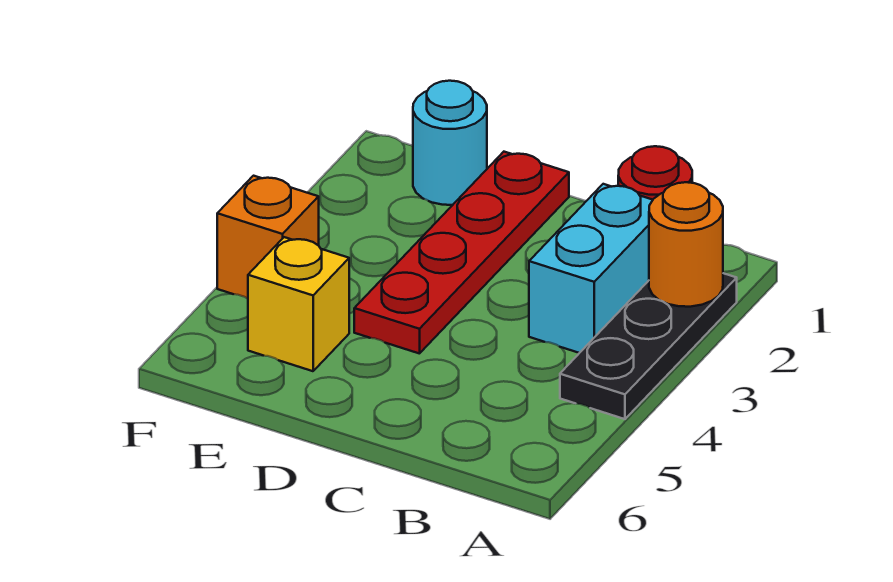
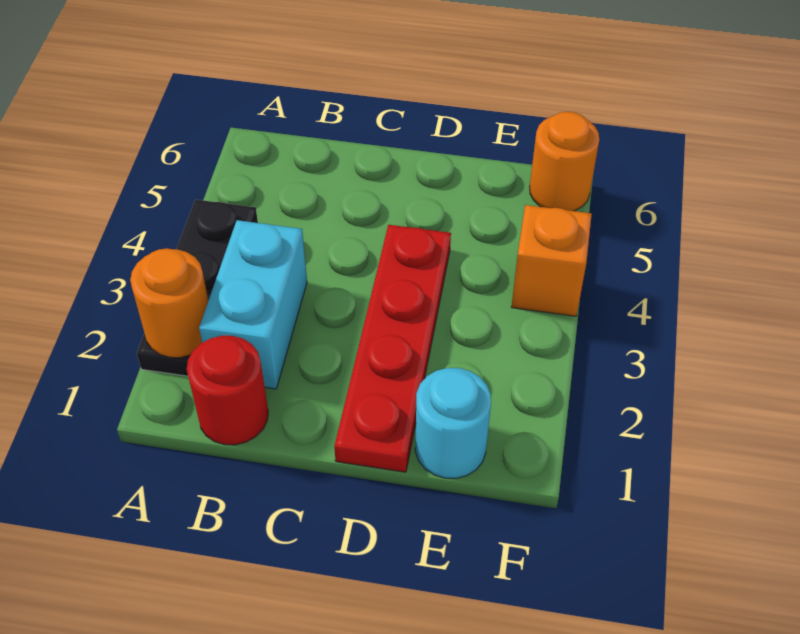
yellow 1x1 brick [248,237,349,371] -> none
none -> orange 1x1 round brick [530,112,599,211]

